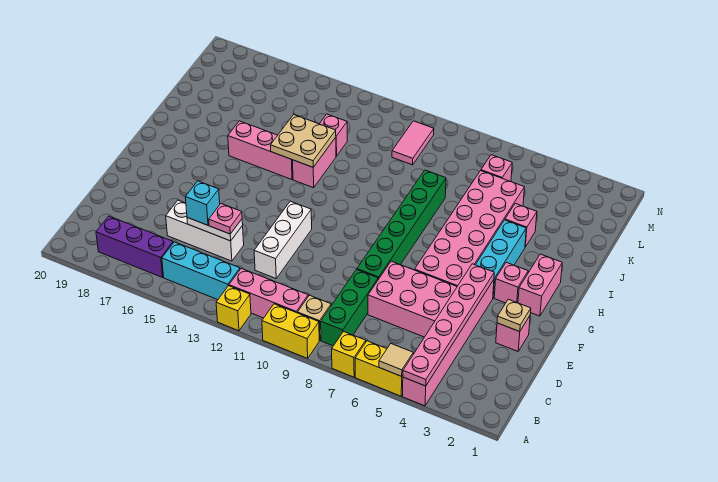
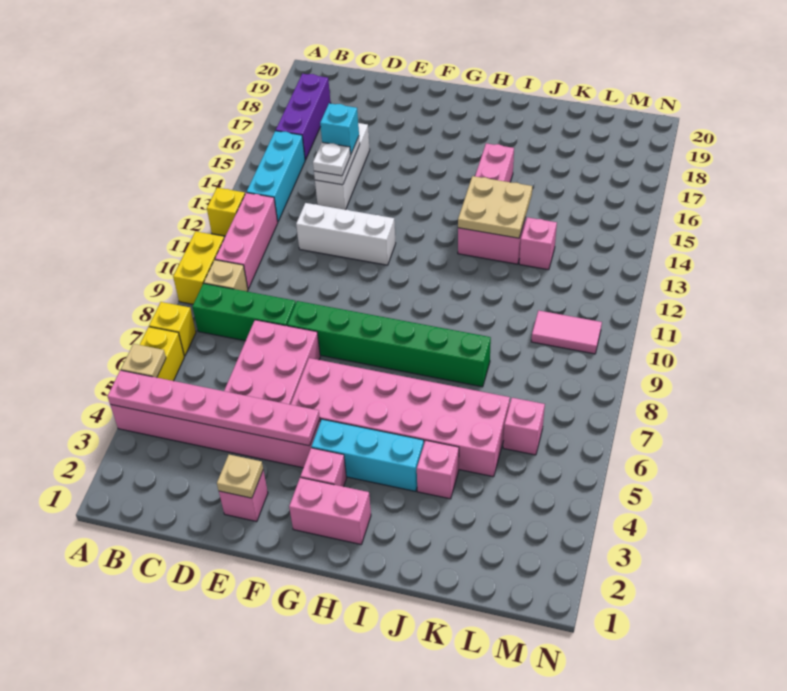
tan 1x1 tile [379,344,413,376] -> tan 1x1 plate [121,344,166,378]
pink 1x1 plate [209,204,242,234] -> white 1x1 plate [313,142,351,176]

